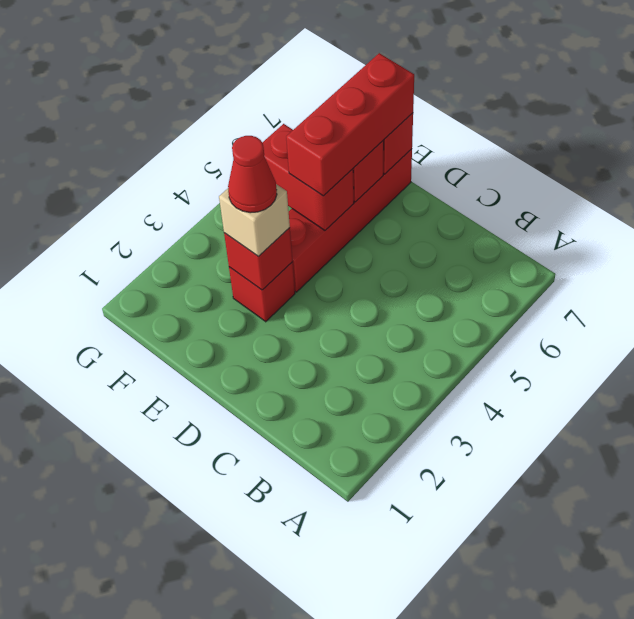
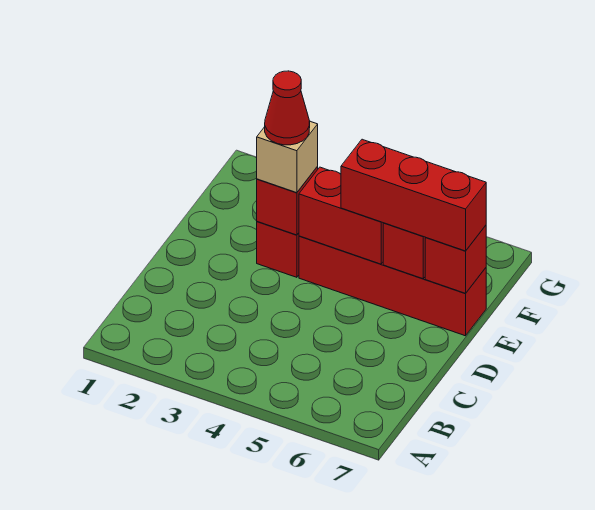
red 1x2 brick [262,124,354,230] -> red 1x2 brick turned to [299,167,383,264]

